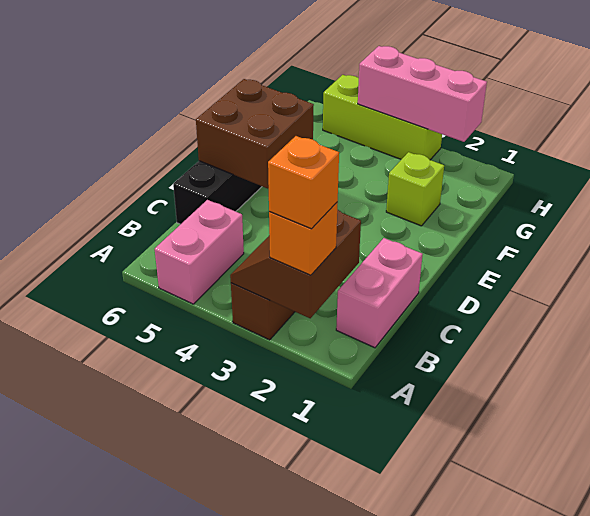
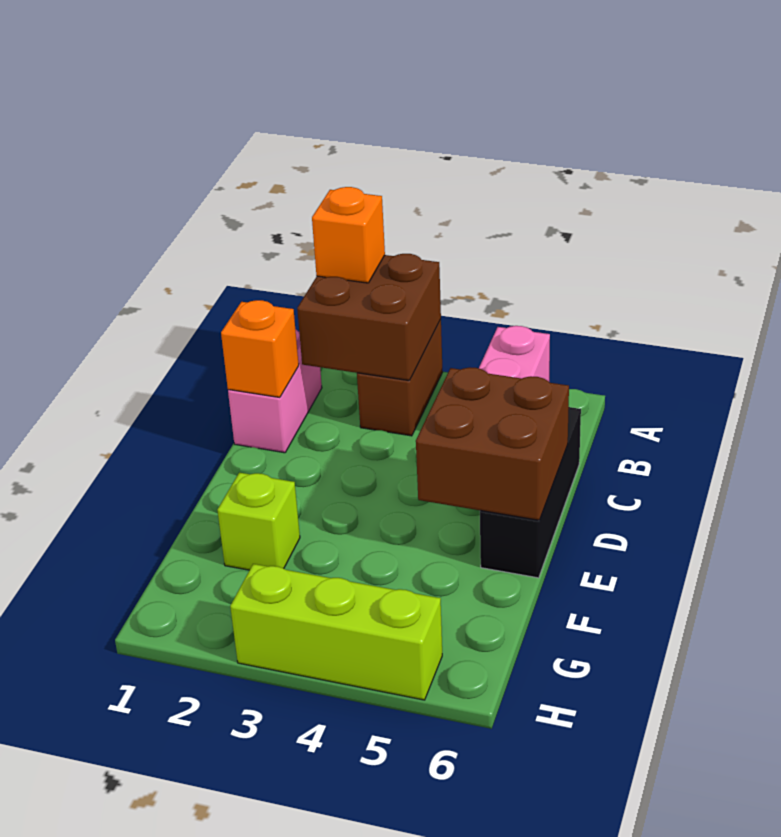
brown 2x2 slope [230,210,361,318] -> brown 2x2 brick [297,254,441,381]
orange 1x1 brick [268,136,339,229] -> orange 1x1 brick moved to [221,300,299,398]
pink 1x3 brick [358,46,487,142] -> none

